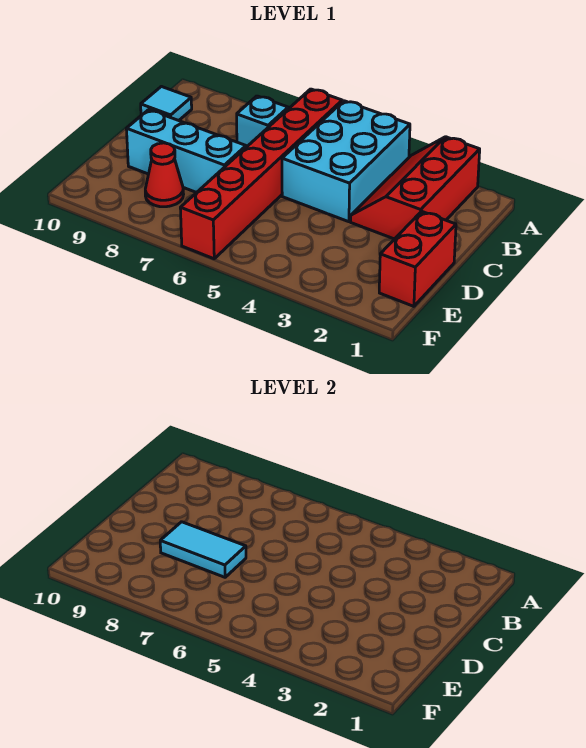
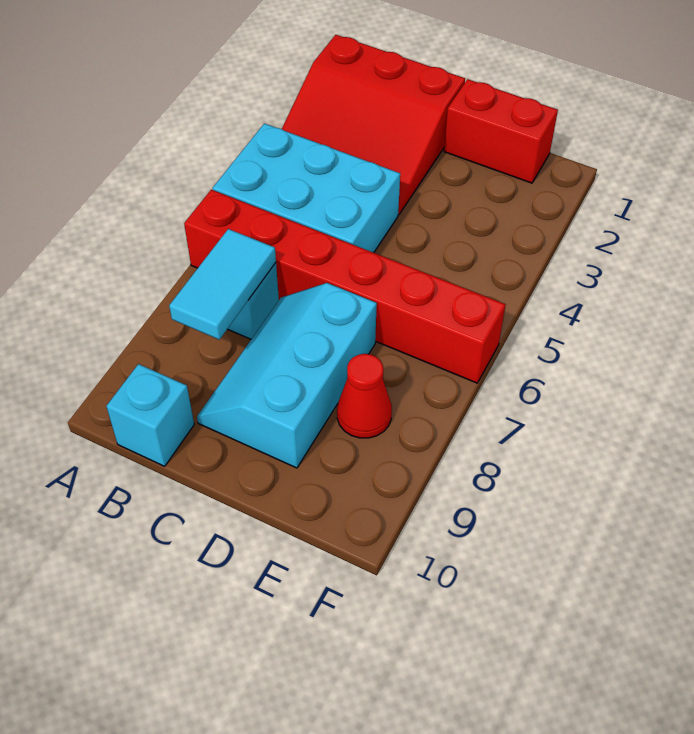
red 2x3 slope [351,137,480,239] -> red 3x3 slope [282,35,465,215]
cyan 1x1 tile [141,87,192,121] -> cyan 1x1 brick [106,364,194,466]
cyan 1x2 tile [160,522,246,577] -> cyan 1x2 tile moved to [169,229,276,340]

